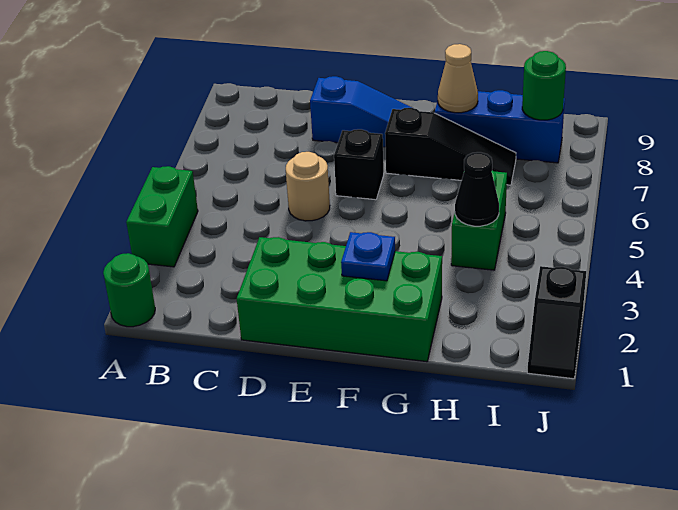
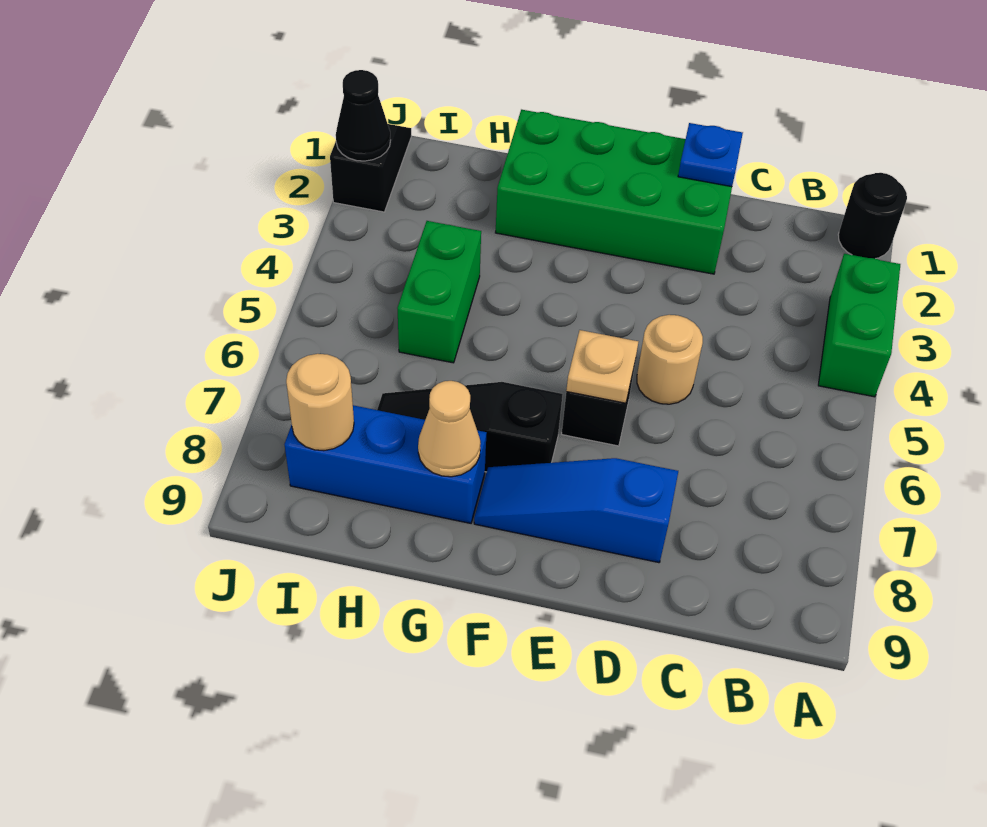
green 1x1 round brick [103,253,155,327] -> black 1x1 round brick [838,173,907,259]
none -> tan 1x1 plate [566,330,638,403]
blue 1x1 plate [341,232,395,281] -> blue 1x1 plate moved to [678,123,743,187]
black 1x1 cone [455,152,499,226] -> black 1x1 cone moved to [336,70,390,161]
green 1x1 round brick [522,51,566,120] -> tan 1x1 round brick [286,354,354,451]

